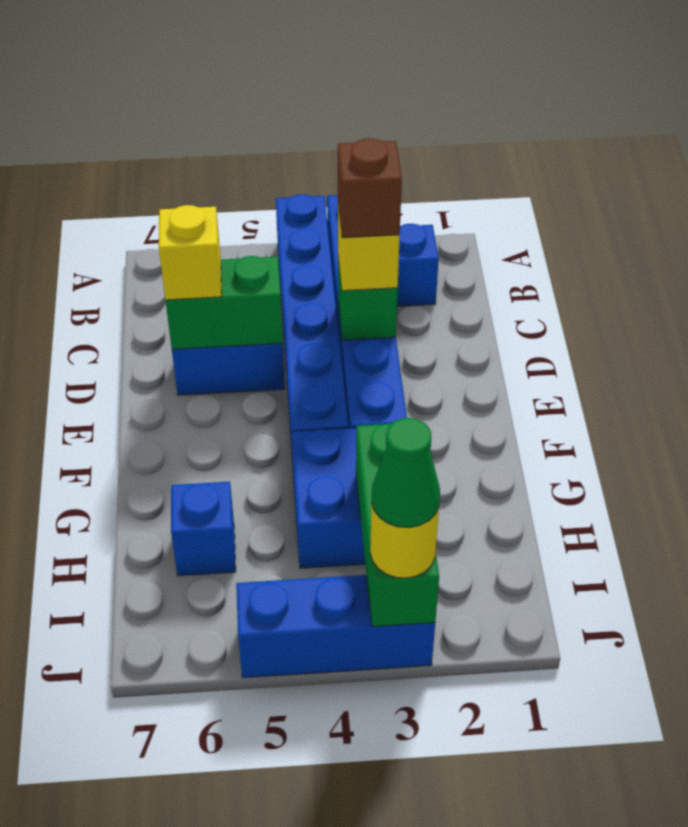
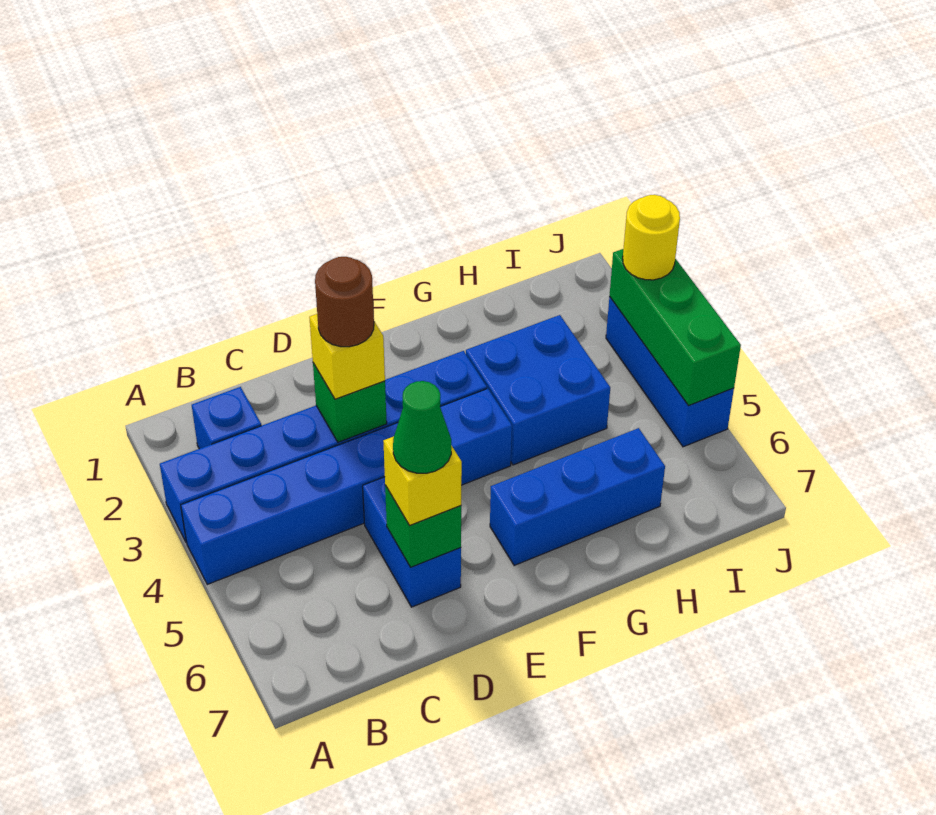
brown 1x1 brick [338,138,402,238] -> brown 1x1 round brick [315,257,374,347]
green 1x2 brick [166,256,283,349] -> green 1x1 brick [385,485,461,567]
green 1x3 brick [356,424,439,627] -> green 1x3 brick turned to [610,249,741,406]
blue 1x1 brick [171,482,236,576] -> blue 1x3 brick [490,428,665,566]
green 1x1 cone [371,418,440,528] -> green 1x1 cone moved to [393,381,451,473]

